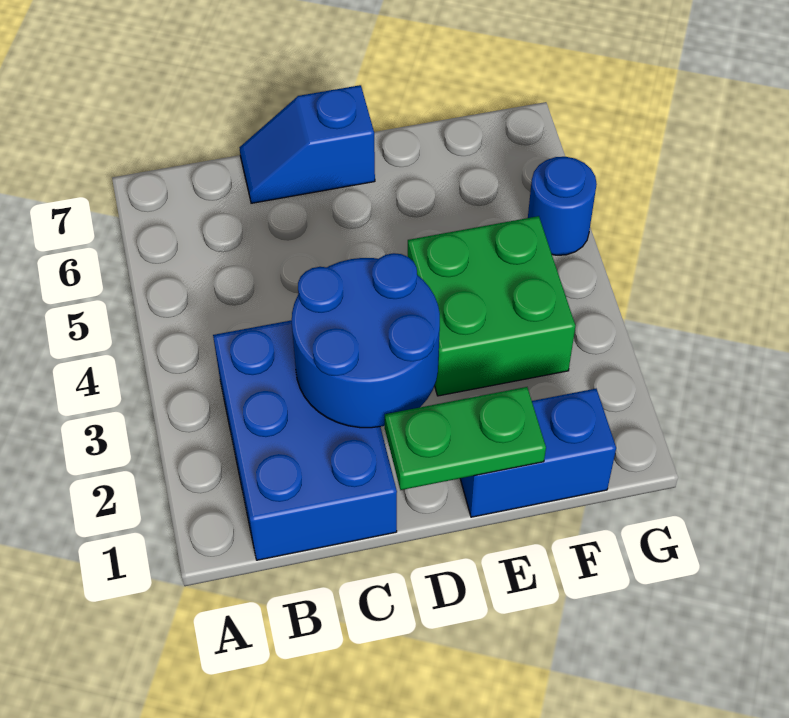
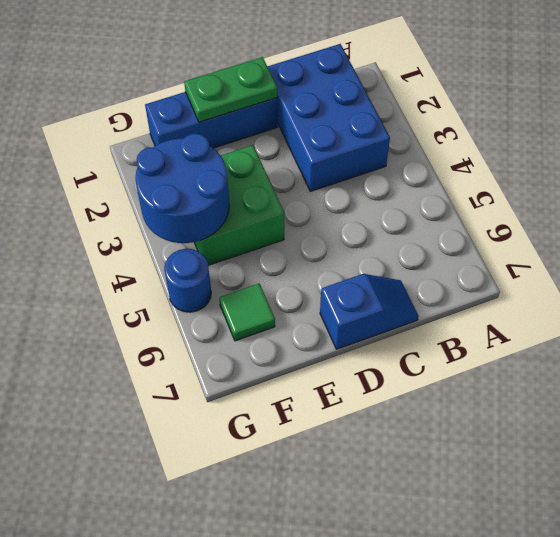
blue 2x2 round brick [292,253,440,428] -> blue 2x2 round brick moved to [136,134,229,243]
blue 1x2 brick [460,389,616,517] -> blue 1x3 brick [145,92,278,148]
none -> green 1x1 tile [219,284,275,341]

